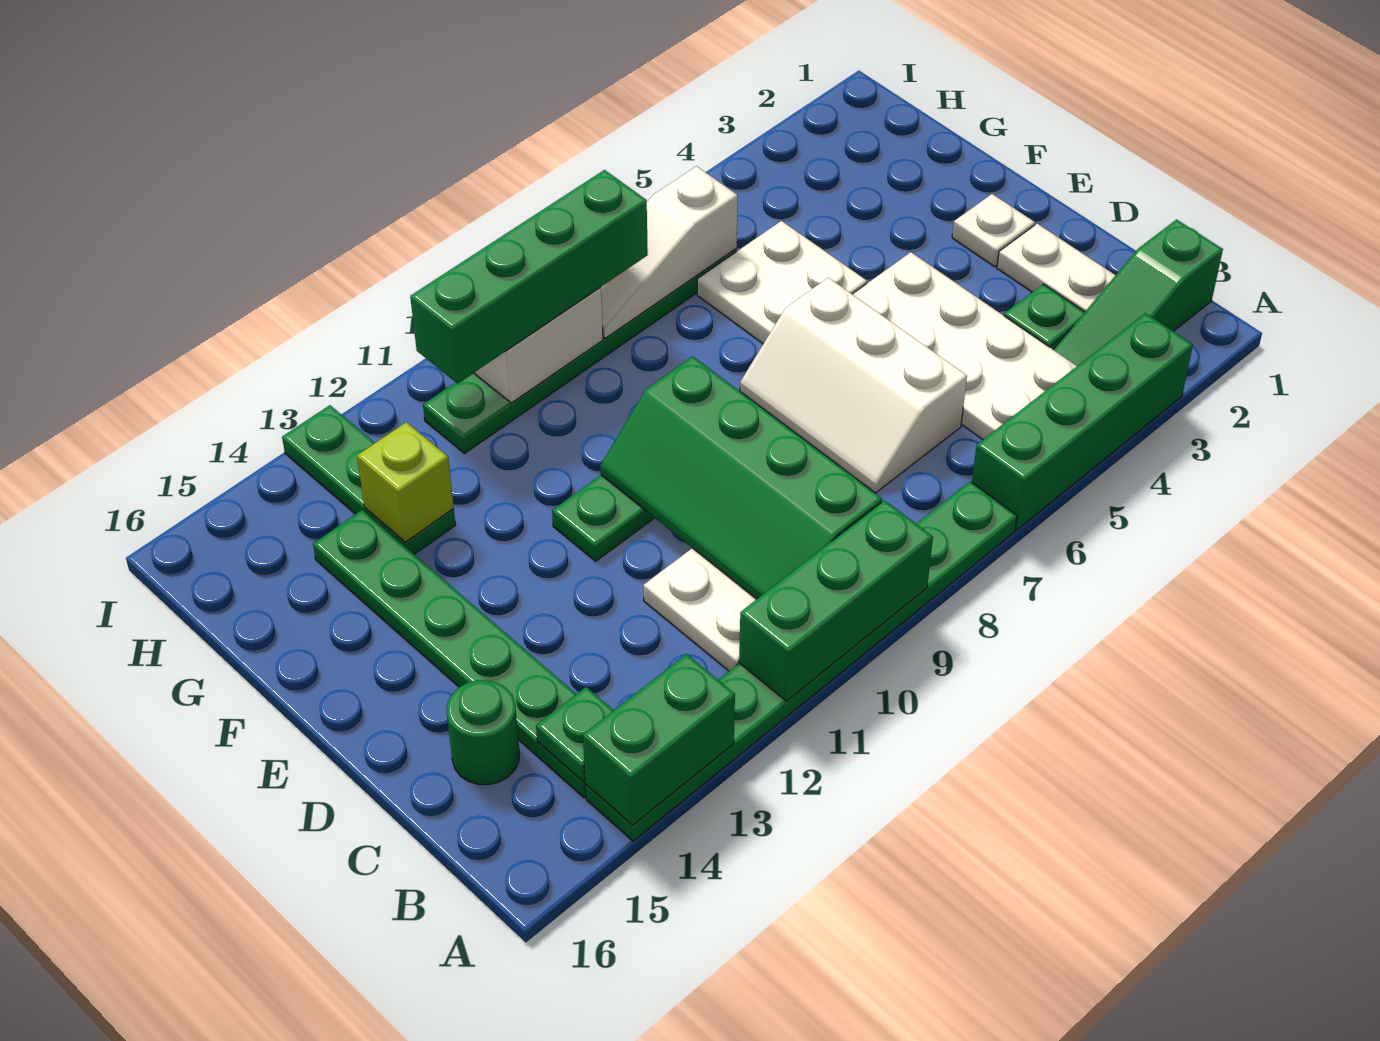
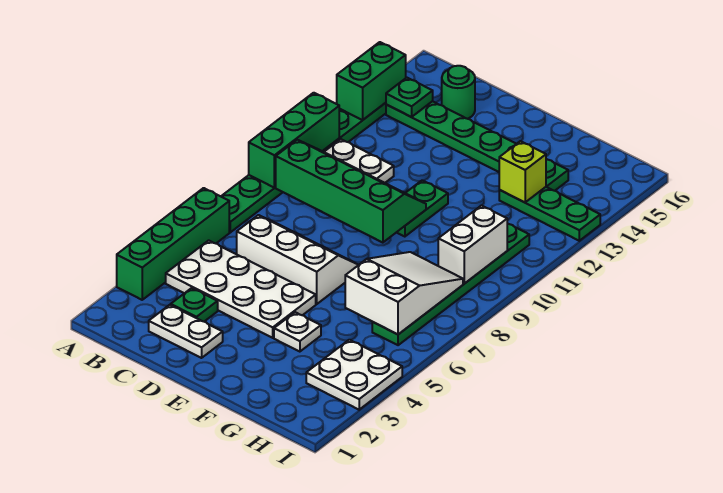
green 1x3 slope [1053,219,1223,366] -> none
white 1x1 plate [952,194,1035,267] -> white 1x1 plate moved to [274,312,321,352]
white 2x2 plate [697,221,867,344] -> white 2x2 plate moved to [306,340,402,410]
white 1x3 slope [601,166,738,338] -> white 2x3 slope [345,252,463,334]
green 1x4 brick [410,170,648,384] -> none

